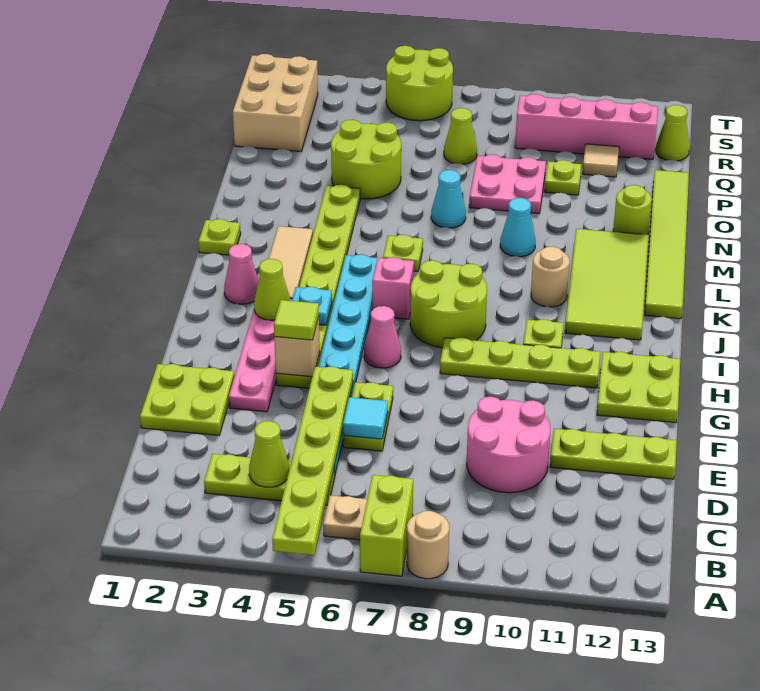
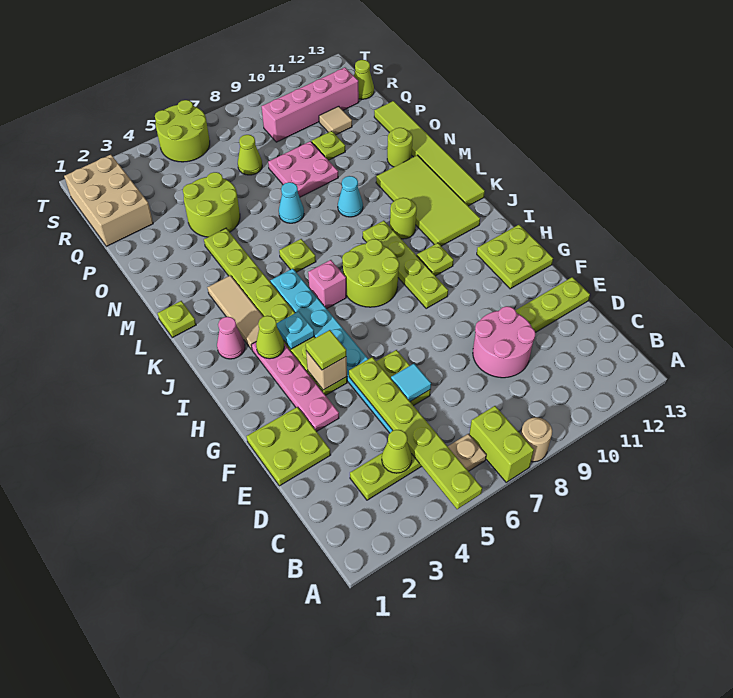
pink 1x1 cone [364,306,401,368] -> none
lime 1x4 plate [440,337,600,388] -> lime 1x4 plate turned to [363,221,448,309]
tan 1x1 round brick [531,247,570,307] -> lime 1x1 round brick [390,198,417,239]

